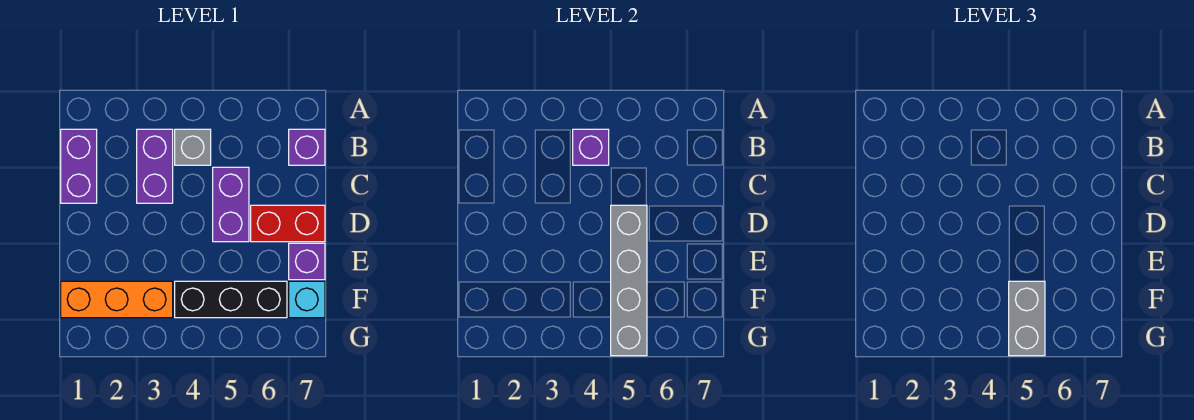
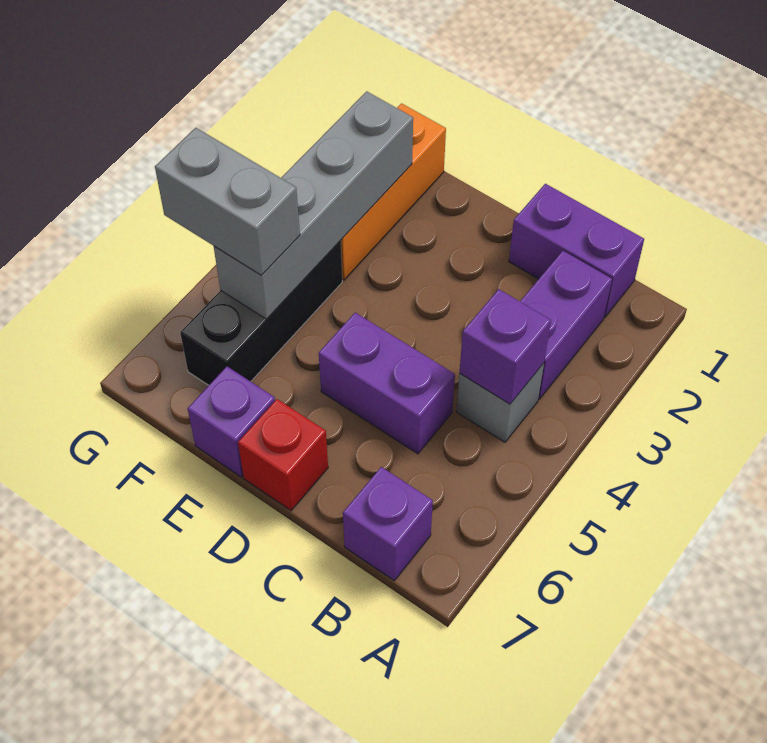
purple 1x2 brick [137,129,173,203] -> purple 1x2 brick turned to [520,251,612,399]
grey 1x4 brick [611,205,647,356] -> grey 1x4 brick turned to [214,91,413,319]
red 1x2 brick [251,205,325,242] -> red 1x1 brick [238,399,328,511]
cyan 1x1 brick [289,281,325,318] -> none

